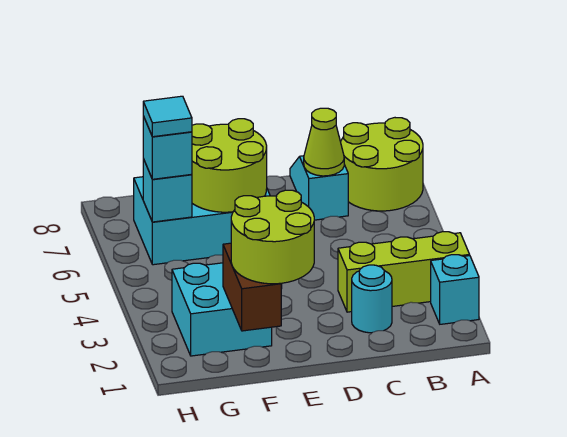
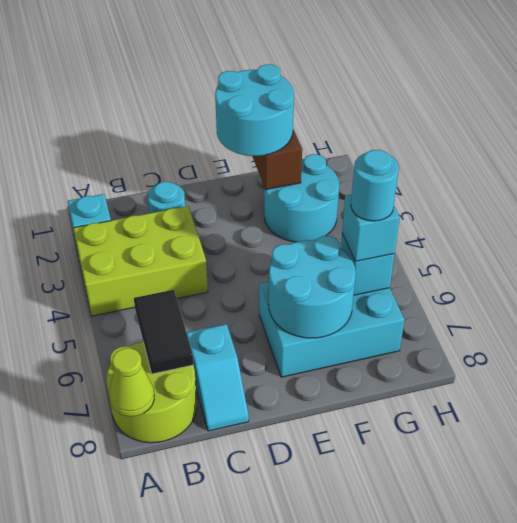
lime 1x3 brick [338,232,470,312] -> lime 2x3 brick [73,206,208,316]
none -> black 1x2 tile [134,290,193,374]
lime 1x1 cone [304,108,344,176] -> lime 1x1 cone moved to [110,348,154,417]
lime 2x2 round brick [231,190,314,284] -> cyan 2x2 round brick [215,64,294,156]
lime 2x2 round brick [192,119,267,212] -> cyan 2x2 round brick [269,236,356,338]
cyan 2x2 brick [172,263,272,356] -> cyan 2x2 round brick [264,154,339,242]
cyan 1x1 tile [143,96,192,137] -> cyan 1x1 round brick [351,150,399,221]

